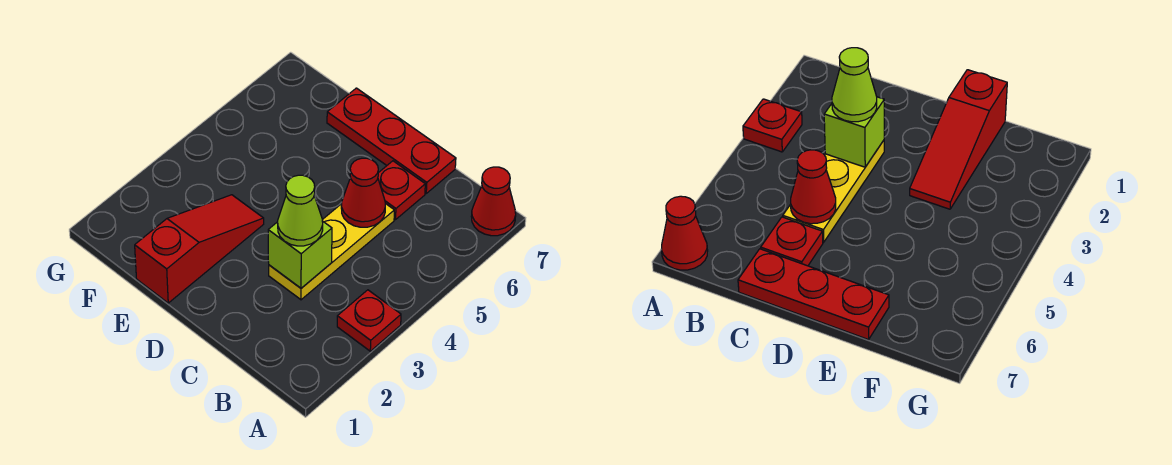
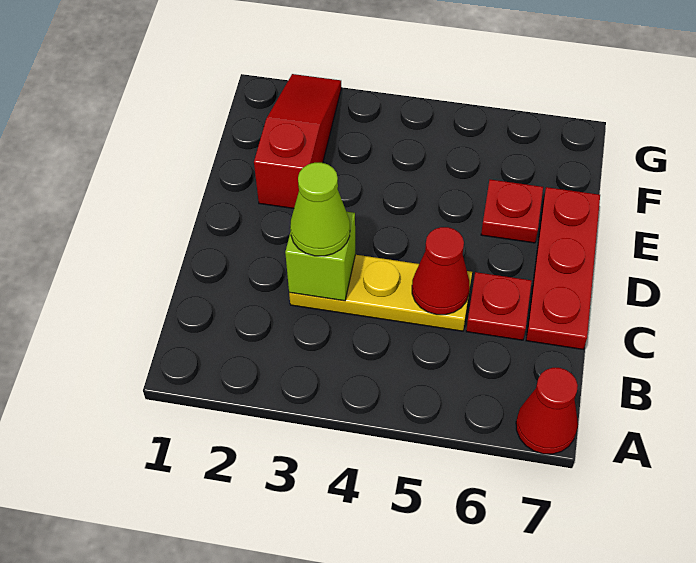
red 1x1 plate [337,290,401,351] -> red 1x1 plate moved to [481,180,543,243]
red 1x3 slope [135,195,264,303] -> red 1x3 slope turned to [254,74,341,209]

